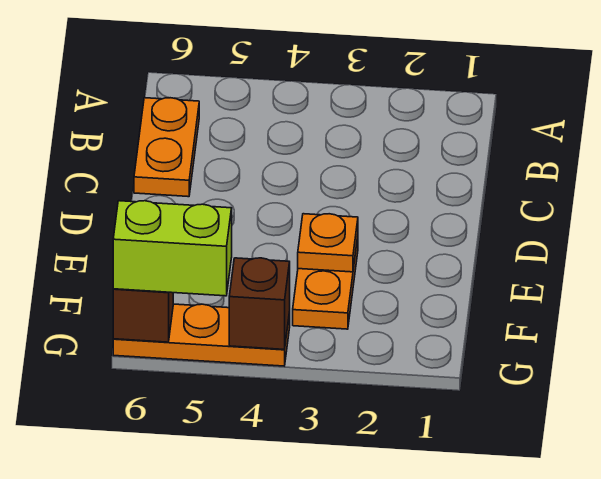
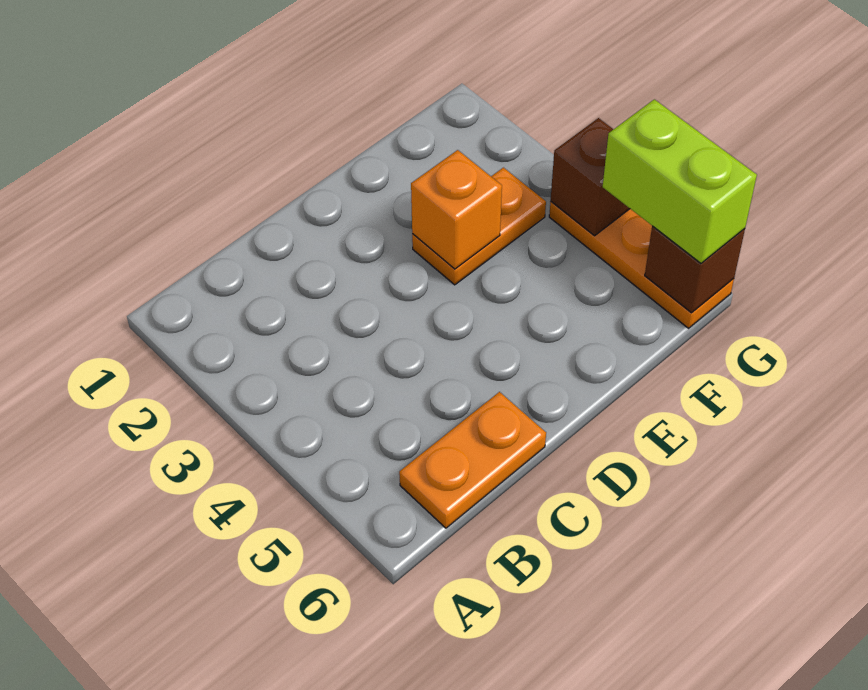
orange 1x1 plate [298,214,358,272] -> orange 1x1 brick [411,150,502,269]

